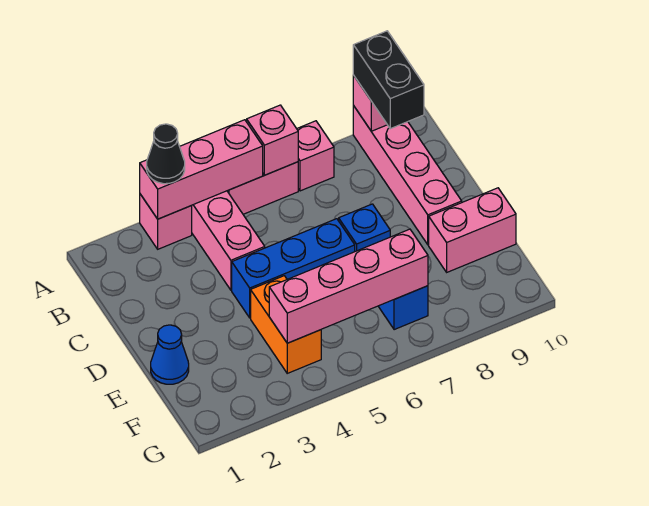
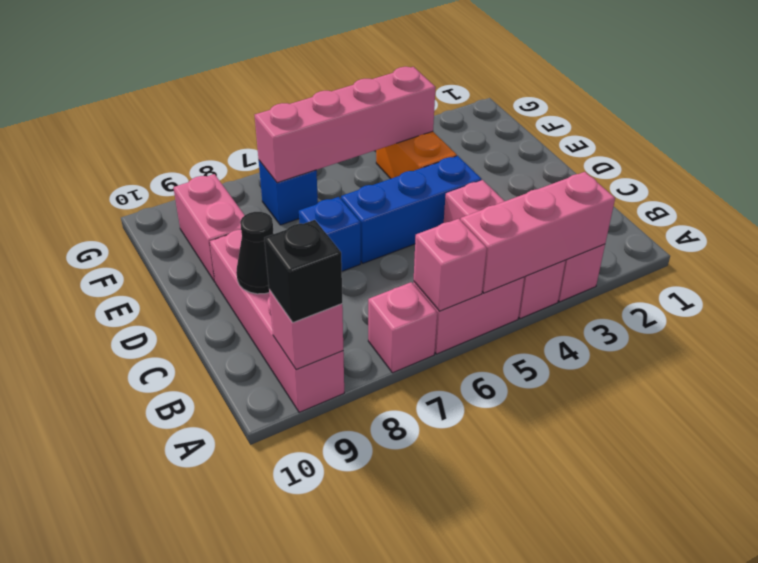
black 1x1 cone [147,124,185,184] -> black 1x1 cone moved to [236,212,274,294]
black 1x2 brick [353,31,424,129] -> black 1x1 brick [264,220,342,322]
blue 1x1 cone [151,325,189,384] -> none
pink 1x2 brick [429,188,516,272] -> pink 1x2 brick turned to [173,174,245,282]

